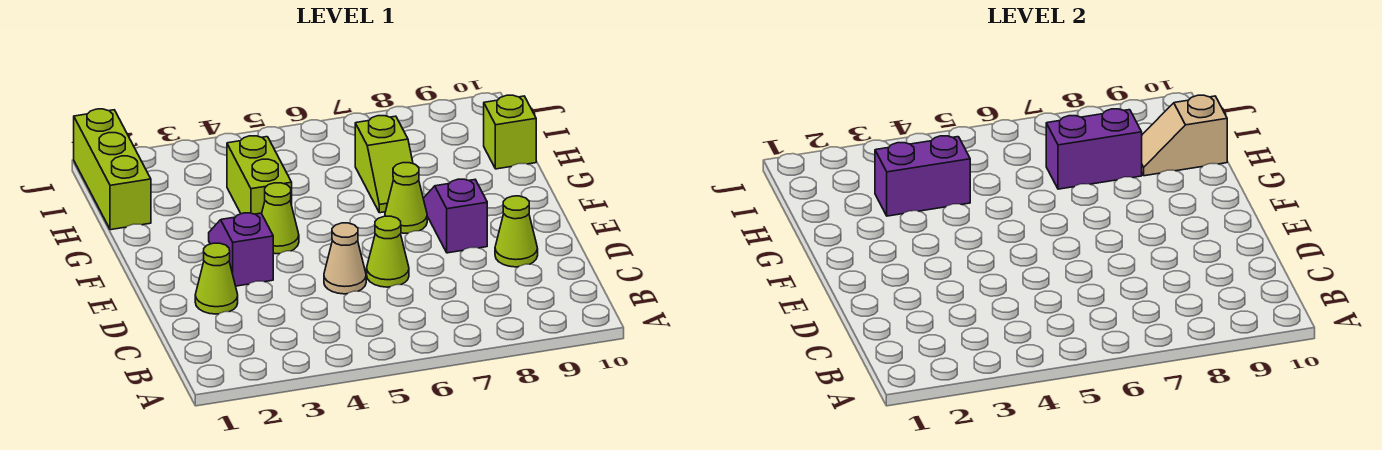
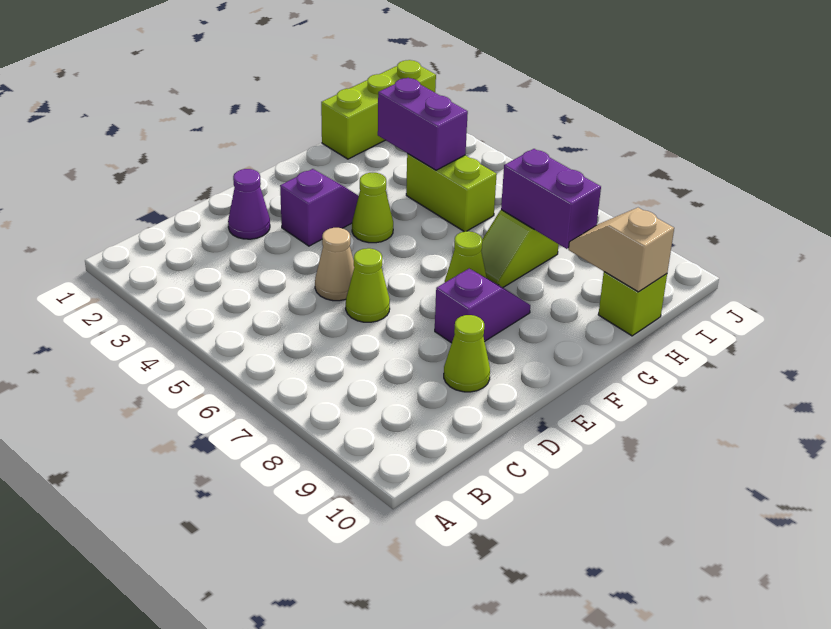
lime 1x1 cone [195,243,238,314] -> purple 1x1 cone [228,169,270,239]
lime 1x2 brick [227,136,292,214] -> lime 1x2 brick turned to [406,154,497,232]

